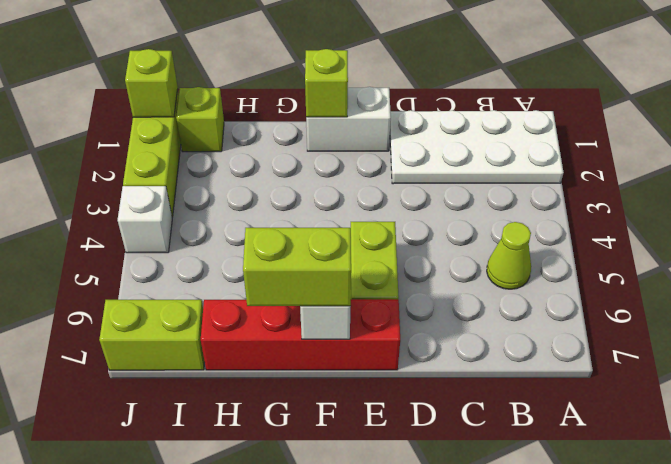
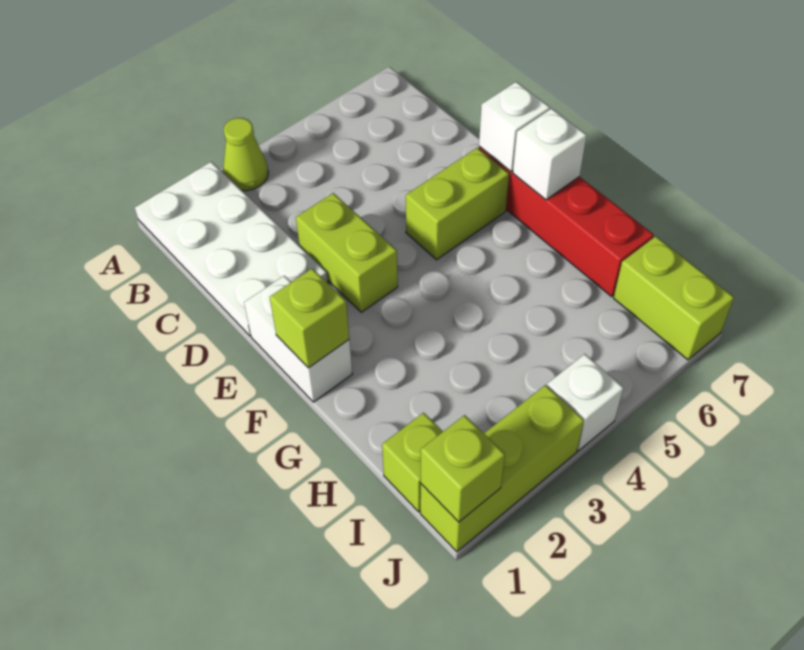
lime 1x1 cone [487,222,531,289] -> lime 1x1 cone moved to [223,118,268,191]
none -> white 1x1 brick [479,82,550,172]
lime 1x2 brick [243,228,351,306] -> lime 1x2 brick moved to [296,193,398,312]

